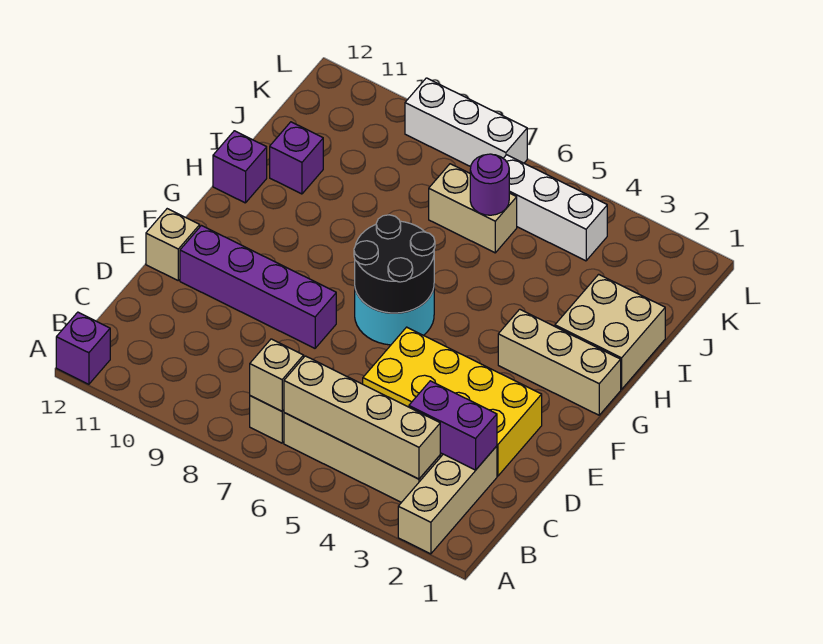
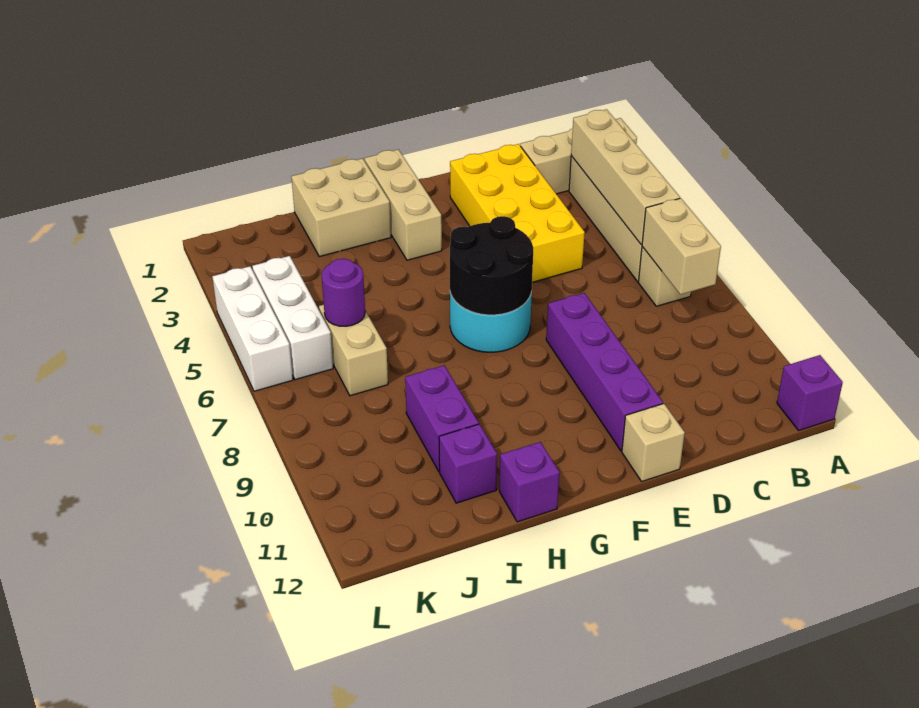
tan 1x1 brick [250,339,304,411] -> tan 1x2 brick [642,198,721,295]
purple 1x2 brick [409,381,497,470] -> purple 1x2 brick moved to [405,365,479,472]
white 1x3 brick [405,78,527,167] -> white 1x3 brick moved to [212,266,293,391]

